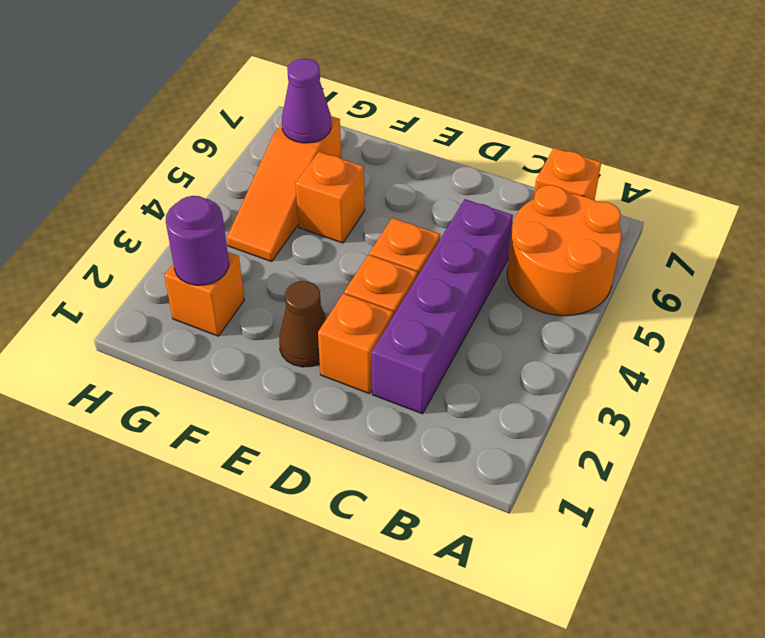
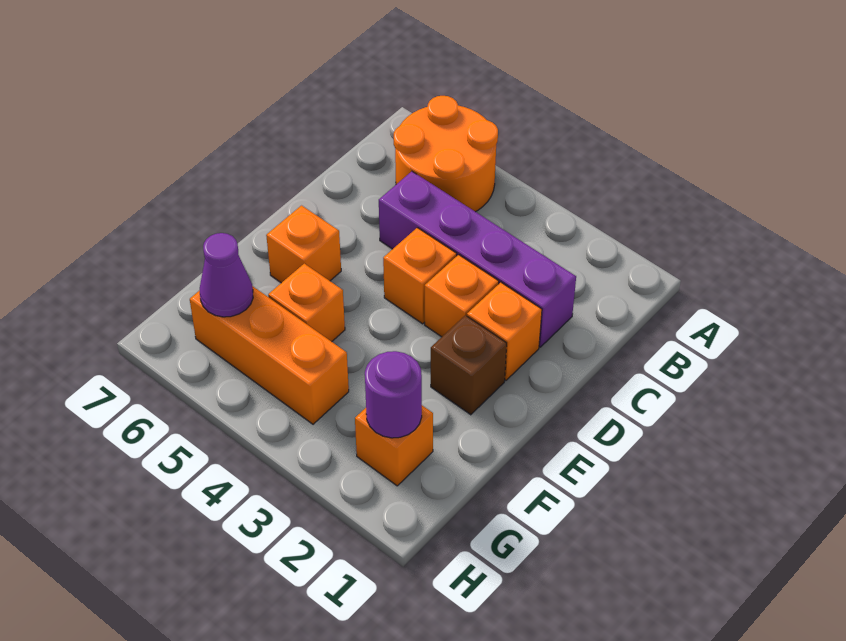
orange 1x1 brick [534,148,601,200] -> orange 1x1 brick moved to [266,206,341,283]
brown 1x1 cone [279,281,326,367] -> brown 1x1 brick [431,315,507,415]
orange 1x3 slope [227,116,341,261] -> orange 1x3 brick [190,286,349,424]

